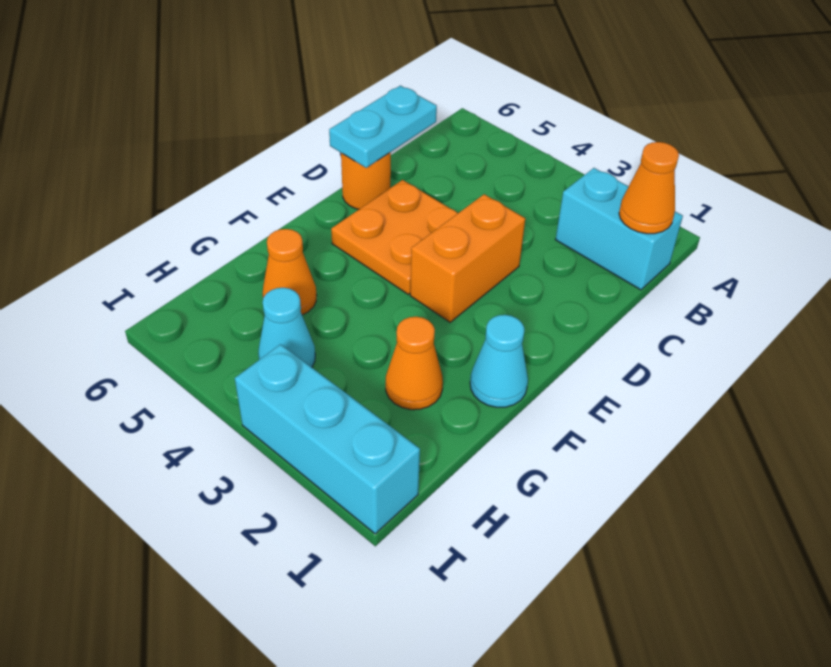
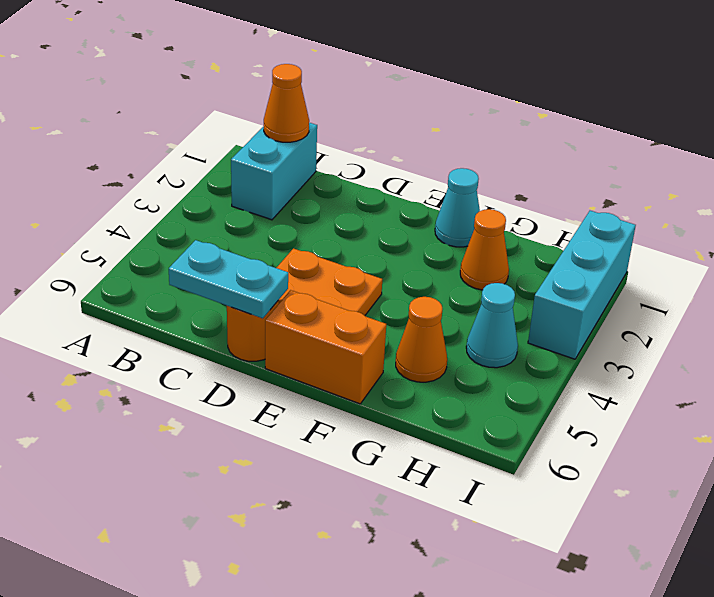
orange 1x2 brick [410,194,525,322] -> orange 1x2 brick moved to [265,290,386,404]

